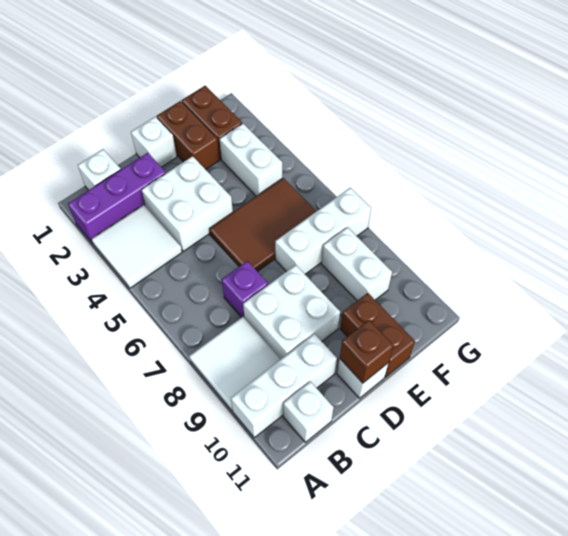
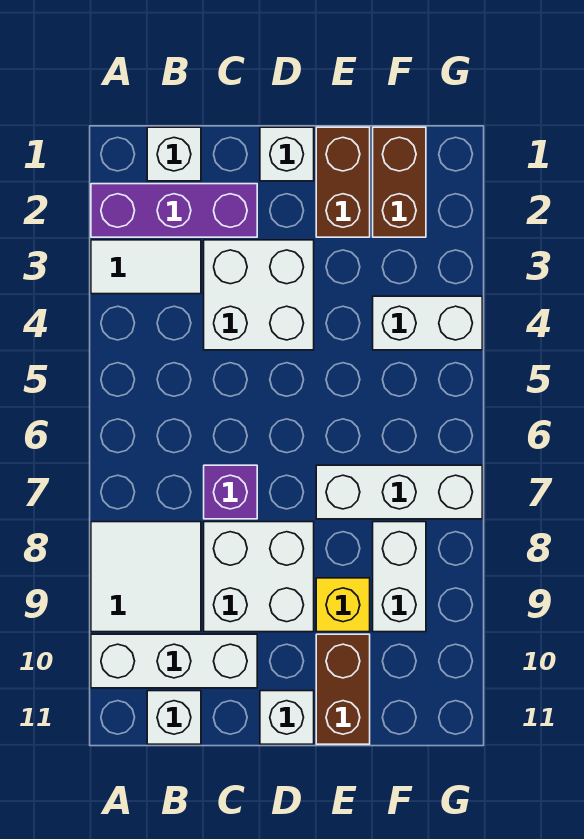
white 2x2 tile [92,205,182,288] -> white 1x2 tile [91,240,201,294]
brown 2x3 tile [209,178,316,272] -> none
brown 1x1 brick [340,320,393,383] -> none
none -> yellow 1x1 brick [316,578,370,632]
white 1x2 brick [220,124,282,196] -> white 1x2 brick turned to [373,296,482,350]

